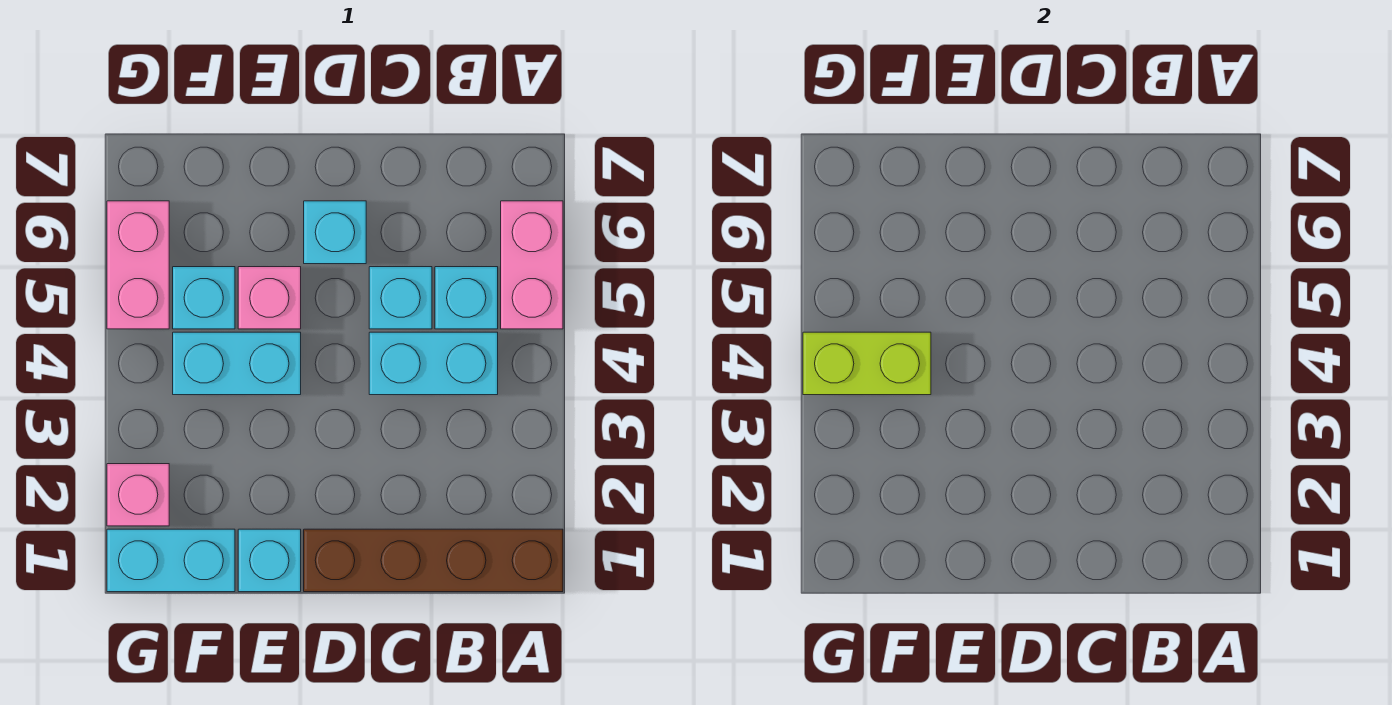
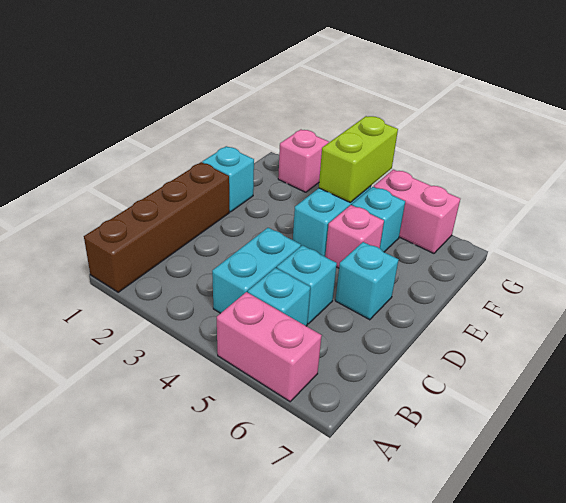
cyan 1x2 brick [107,529,235,592] -> none

